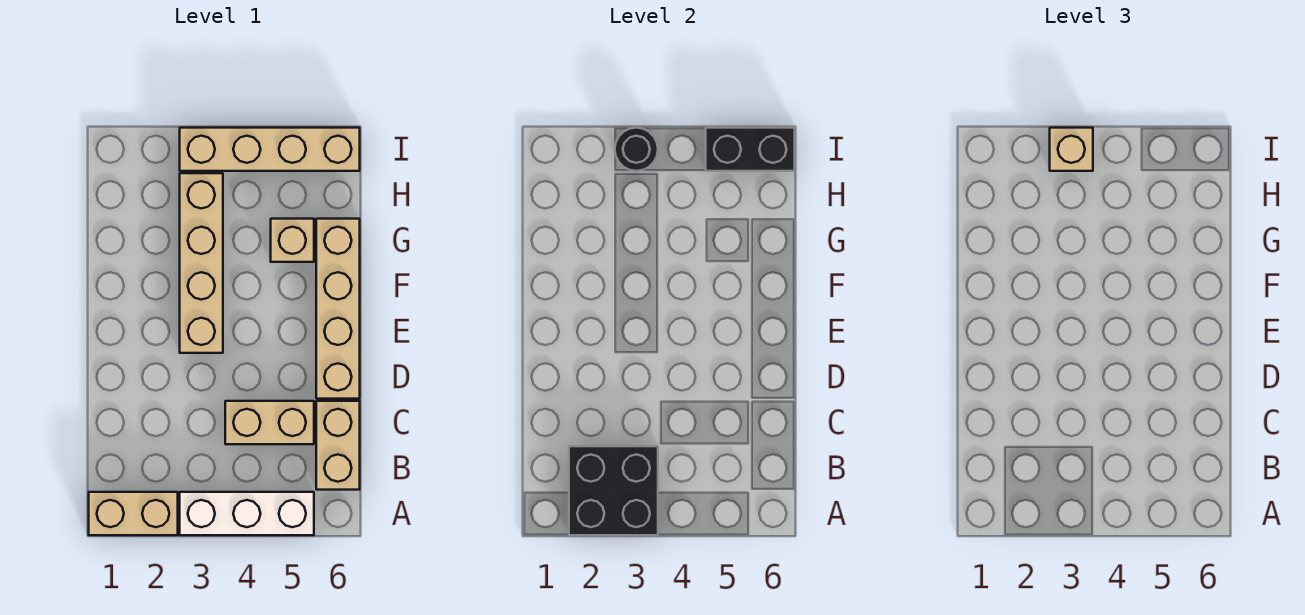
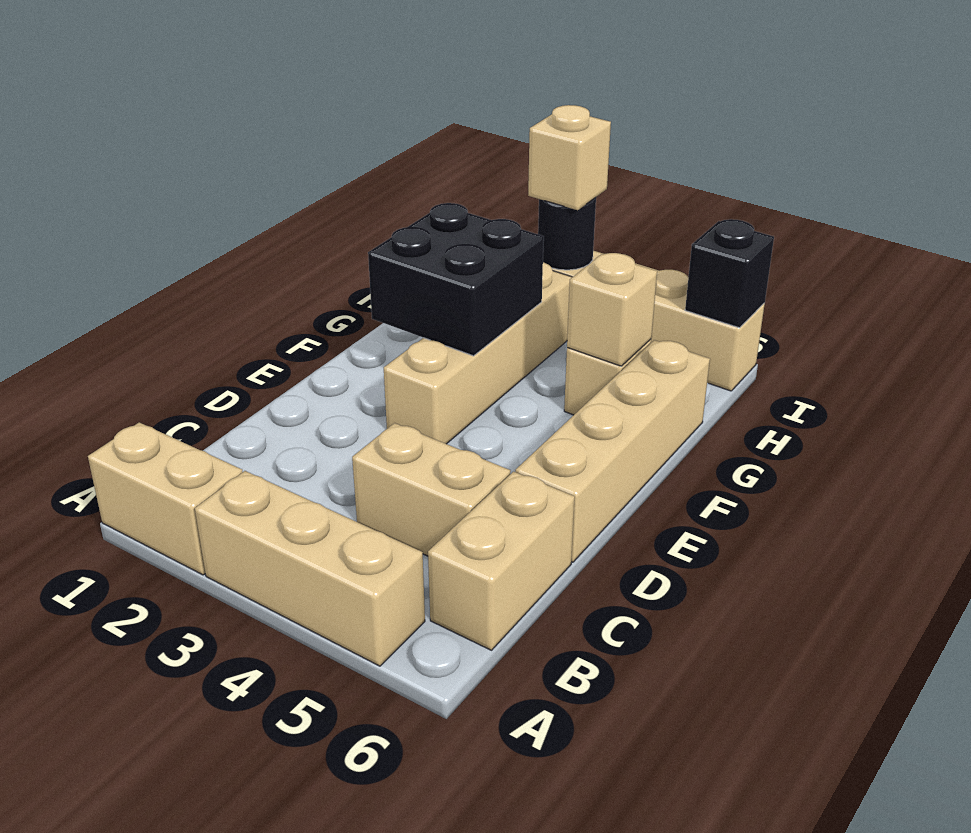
black 2x2 brick [569,446,658,535] -> black 2x2 brick moved to [368,203,544,356]
white 1x3 brick [180,492,314,535] -> tan 1x3 brick [195,471,425,666]
none -> tan 1x1 brick [567,253,657,366]
black 1x2 brick [706,128,795,171] -> black 1x1 brick [685,219,774,328]

